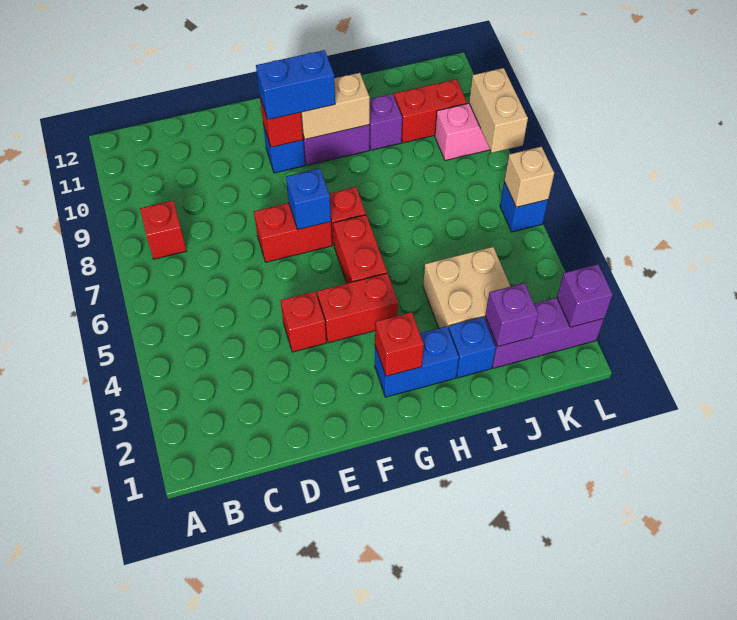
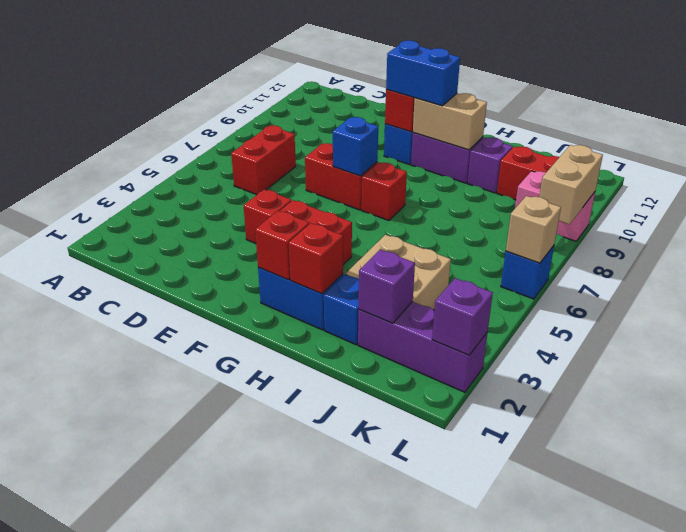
red 1x1 brick [140,201,186,259] -> red 1x1 brick moved to [289,223,343,294]
red 1x2 brick [333,215,387,283] -> red 1x2 brick moved to [231,125,296,195]

